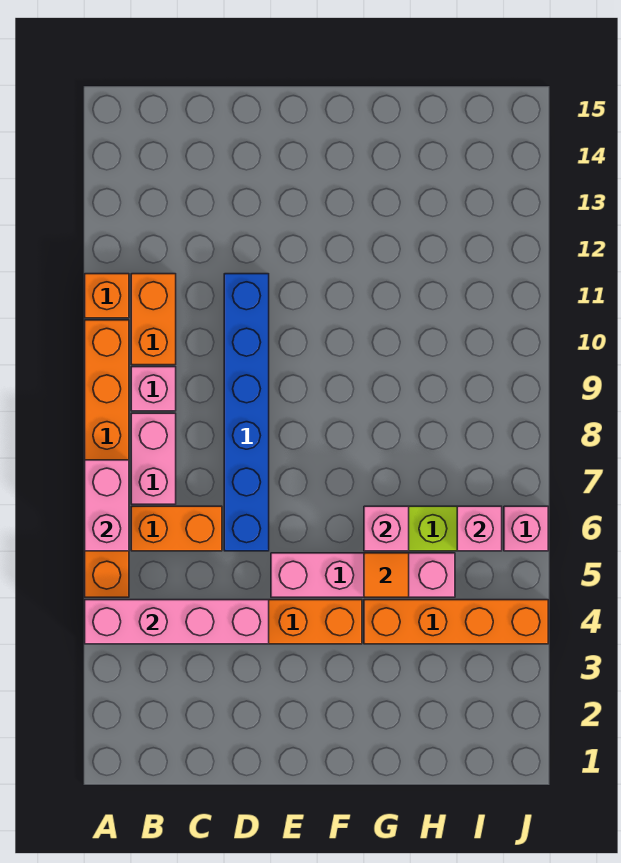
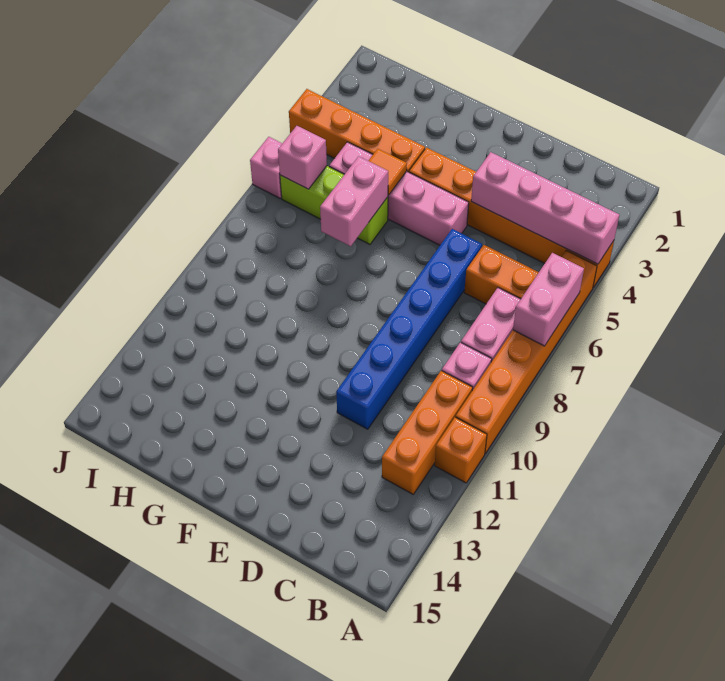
orange 1x2 brick [131,274,176,365] -> orange 1x3 brick [382,371,473,494]
pink 1x1 brick [364,506,409,551] -> pink 1x2 brick [320,156,388,246]

